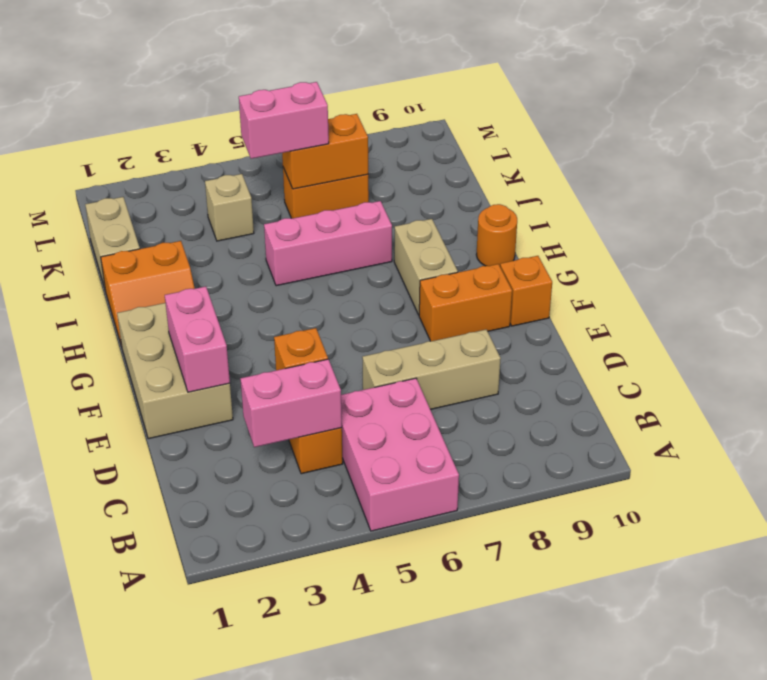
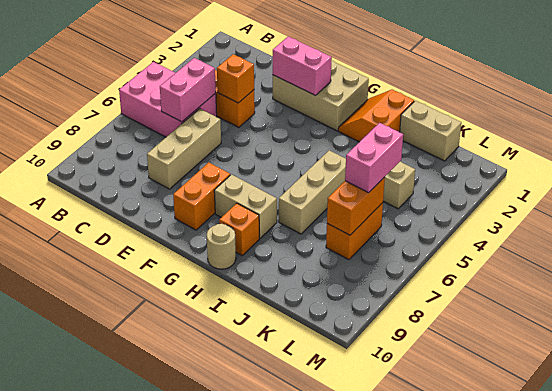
pink 1x2 brick [241,359,342,447] -> pink 1x2 brick moved to [160,58,216,122]
orange 1x1 brick [500,256,552,326] -> orange 1x1 brick moved to [219,203,259,255]
orange 1x1 round brick [477,204,517,266] -> tan 1x1 round brick [207,224,236,269]
pink 1x3 brick [264,201,392,286] -> tan 1x3 brick [279,150,346,234]

